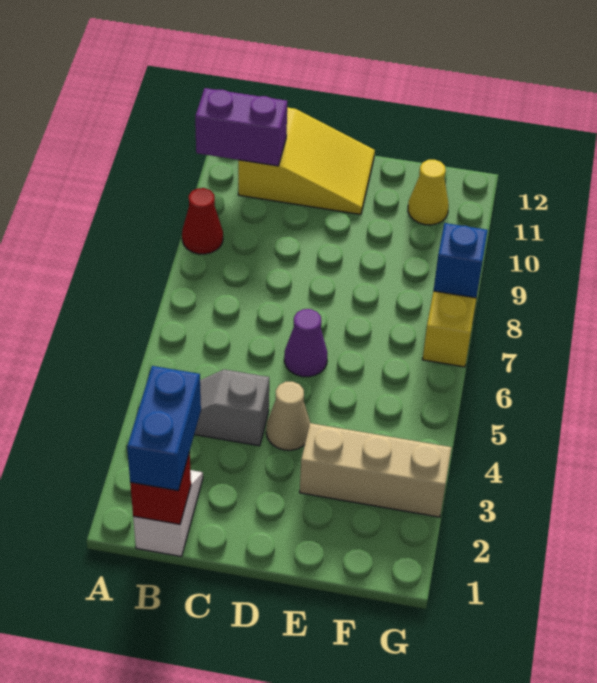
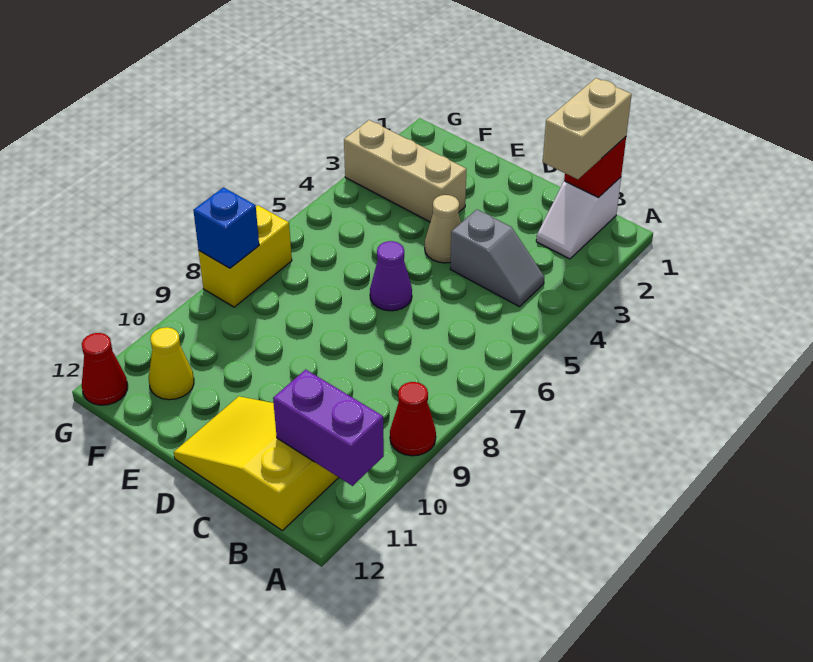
blue 1x2 brick [127,366,201,491] -> tan 1x2 brick [543,78,632,179]
none -> red 1x1 cone [82,333,128,405]

